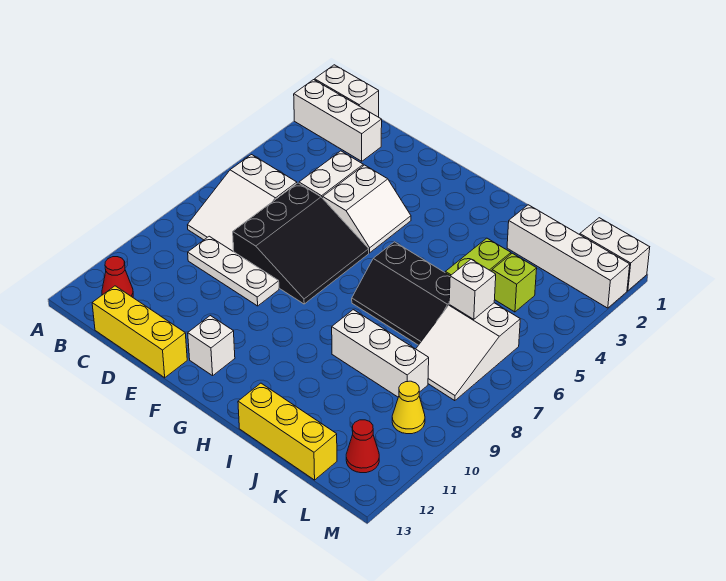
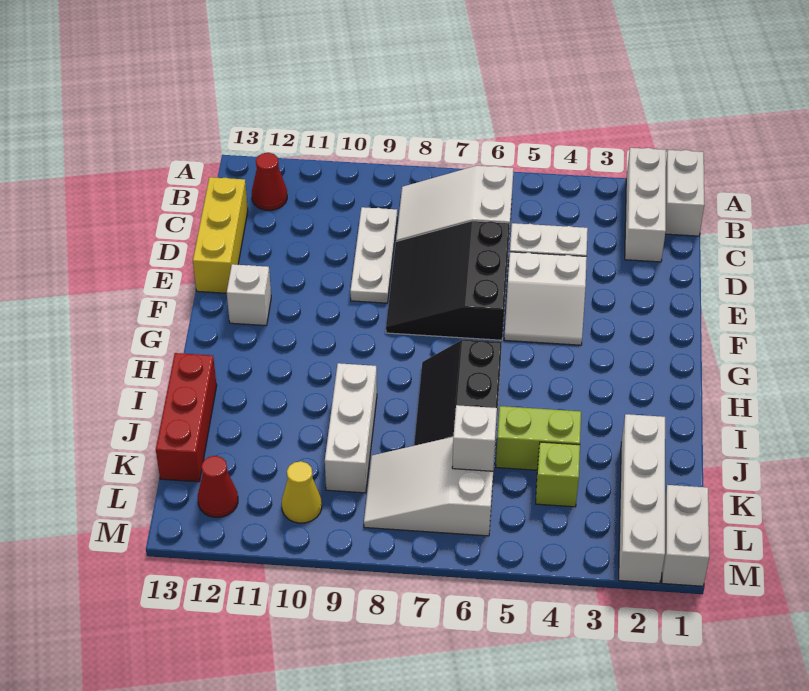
black 3x3 slope [233,183,369,304] -> black 3x3 slope turned to [386,221,510,340]
yellow 1x3 brick [238,383,337,480] -> red 1x3 brick [156,353,217,482]

